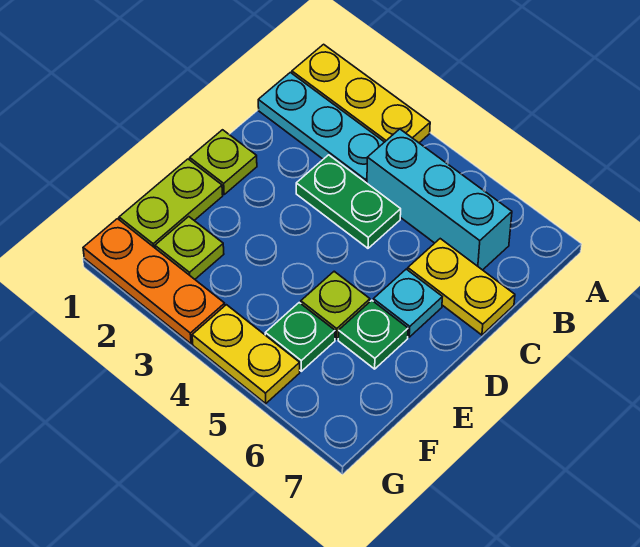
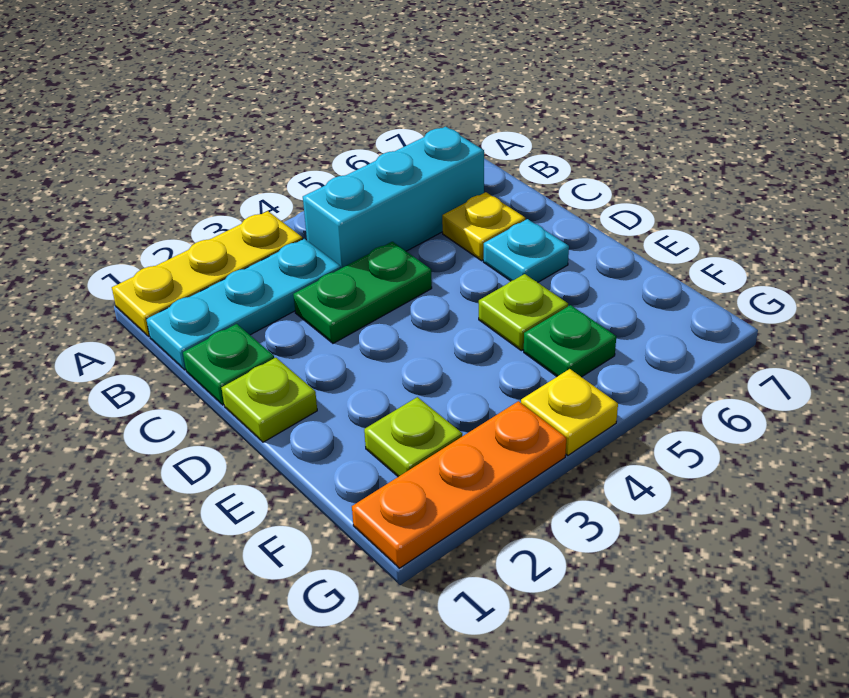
yellow 1x2 plate [408,239,515,335] -> yellow 1x1 plate [442,192,525,261]
lime 1x2 plate [119,159,223,248] -> none
green 1x1 plate [338,300,408,369] -> green 1x1 plate moved to [183,324,274,405]
yellow 1x2 plate [192,305,300,404] -> yellow 1x1 plate [521,369,618,455]

